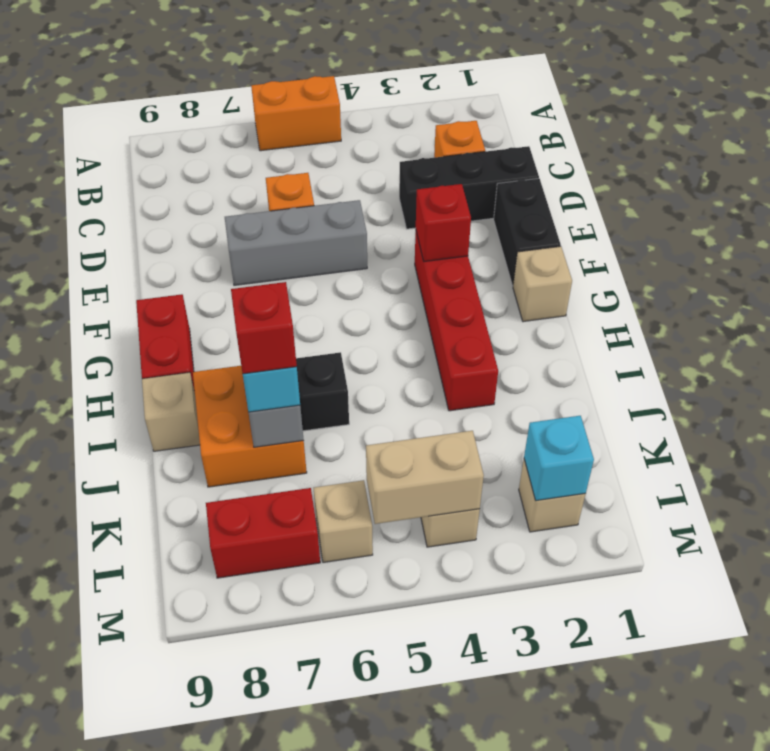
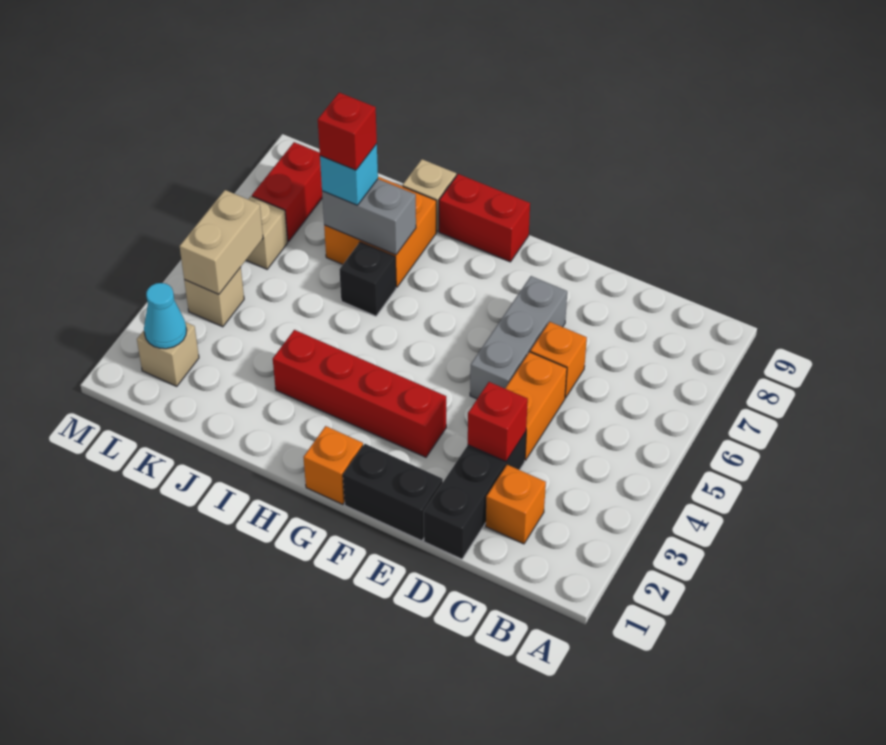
orange 1x2 brick [251,76,341,151] -> orange 1x2 brick moved to [505,352,567,460]
red 1x1 brick [416,184,471,261] -> red 1x1 brick moved to [468,382,528,461]
tan 1x1 brick [513,246,572,322] -> orange 1x1 brick [303,426,363,504]
cyan 1x1 brick [524,416,594,501] -> cyan 1x1 cone [144,283,187,349]

